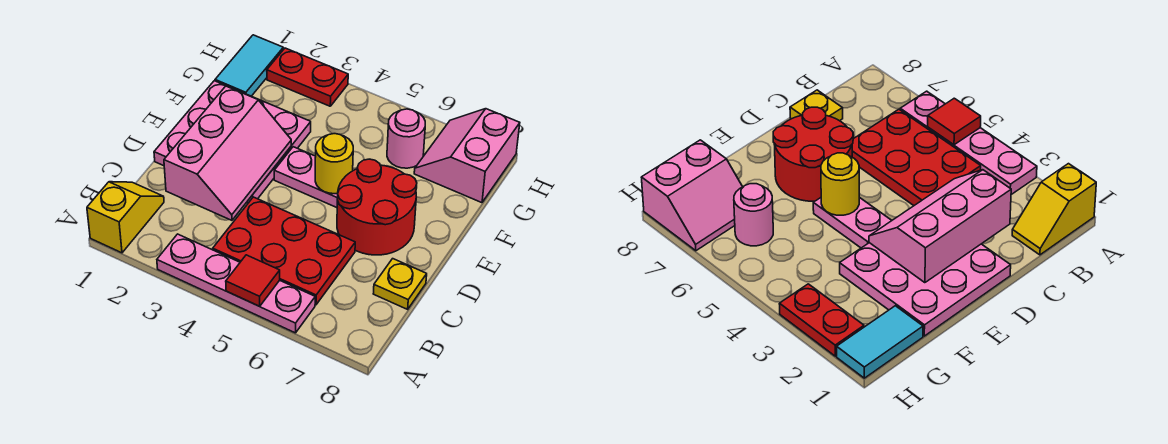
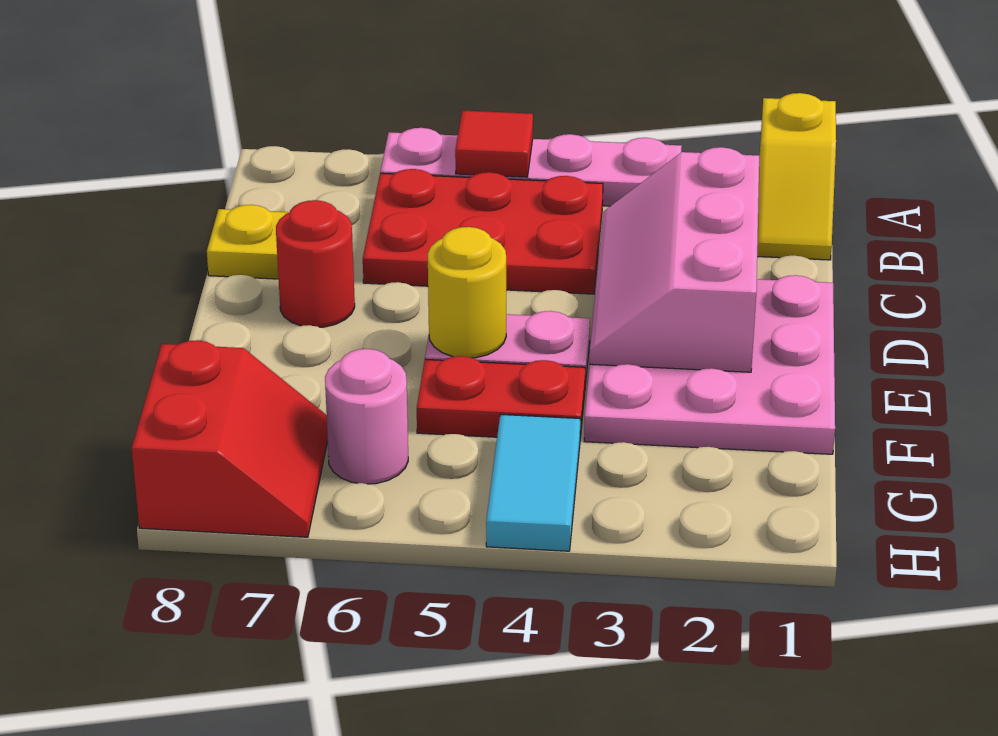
red 2x2 round brick [337,159,417,255] -> red 1x1 round brick [276,200,355,327]
cyan 1x2 tile [215,35,283,96] -> cyan 1x2 tile moved to [486,414,580,551]
pink 2x2 slope [414,109,520,203] -> red 2x2 slope [132,340,328,537]
red 1x2 plate [267,48,348,106] -> red 1x2 plate moved to [417,356,585,437]

